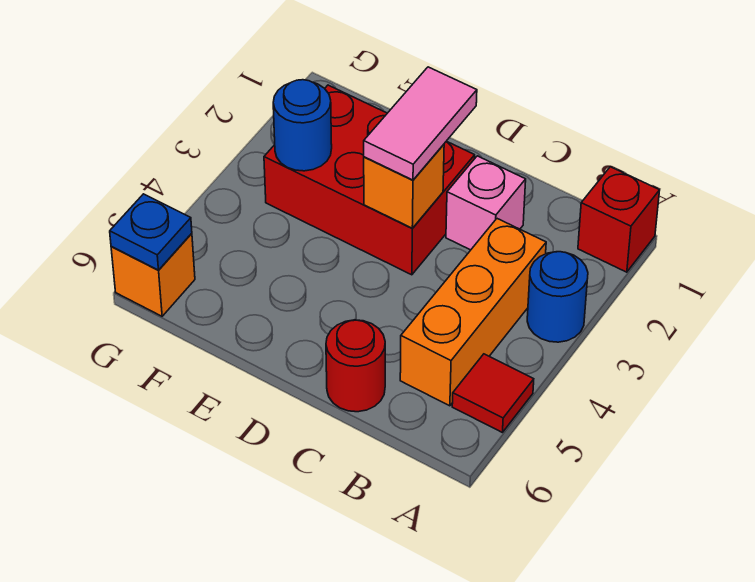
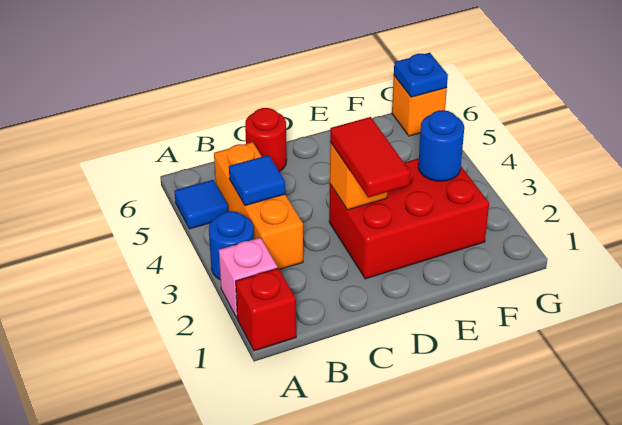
red 1x1 tile [452,354,534,433] -> blue 1x1 tile [174,180,228,229]
none -> blue 1x1 tile [229,155,285,206]
pink 1x1 brick [446,156,526,250] -> pink 1x1 brick moved to [219,238,277,318]
pink 1x2 tile [364,67,477,180] -> red 1x2 tile [330,117,410,198]

